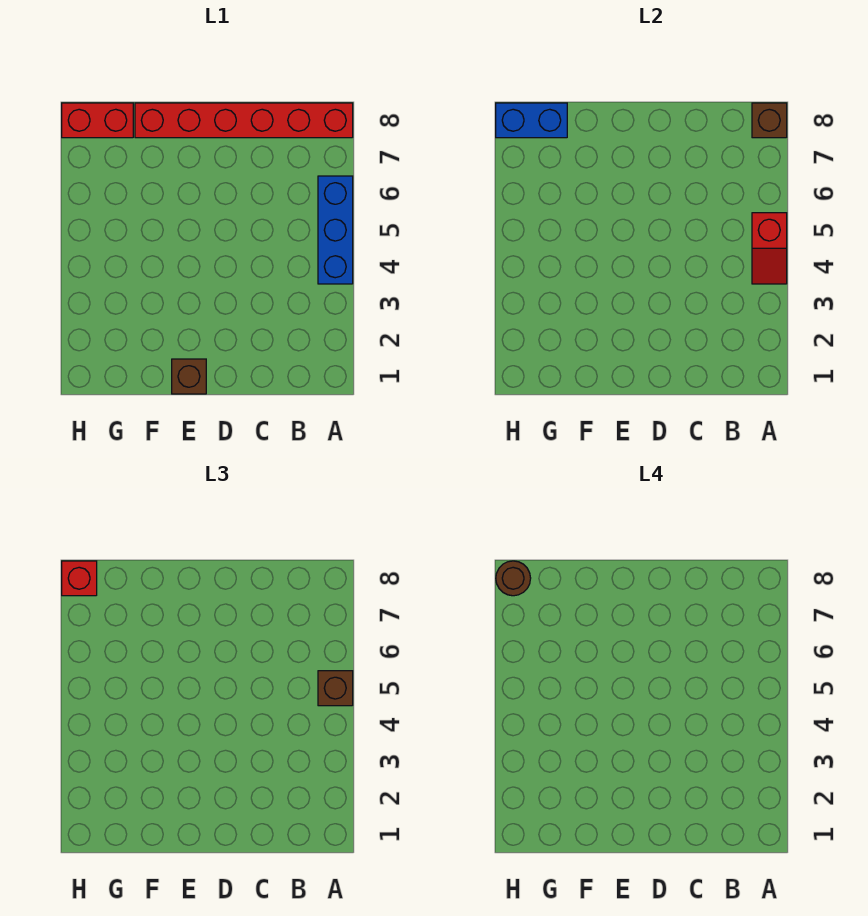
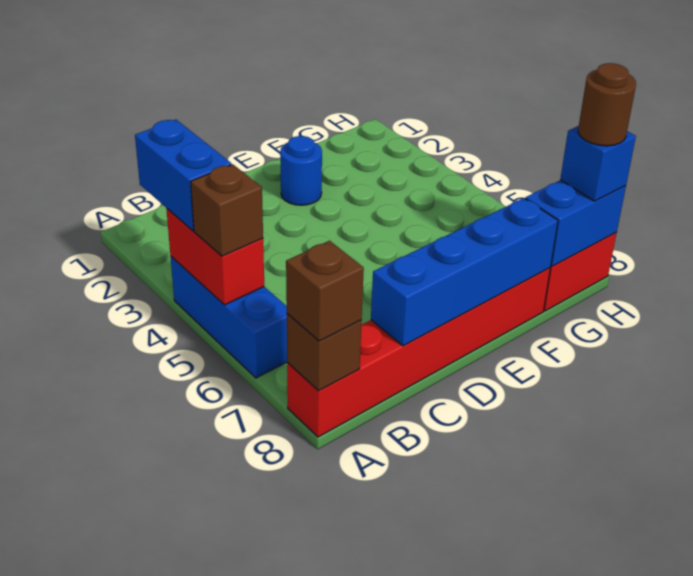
none -> blue 1x2 brick [135,120,231,231]
red 1x2 slope [752,213,787,284] -> red 1x2 brick [166,209,264,305]
none -> blue 1x4 brick [371,198,558,346]
brown 1x1 brick [172,359,206,394] -> brown 1x1 brick moved to [286,241,364,341]
none -> blue 1x1 round brick [280,136,322,205]
red 1x1 brick [62,561,97,596] -> blue 1x1 brick [560,126,636,201]

